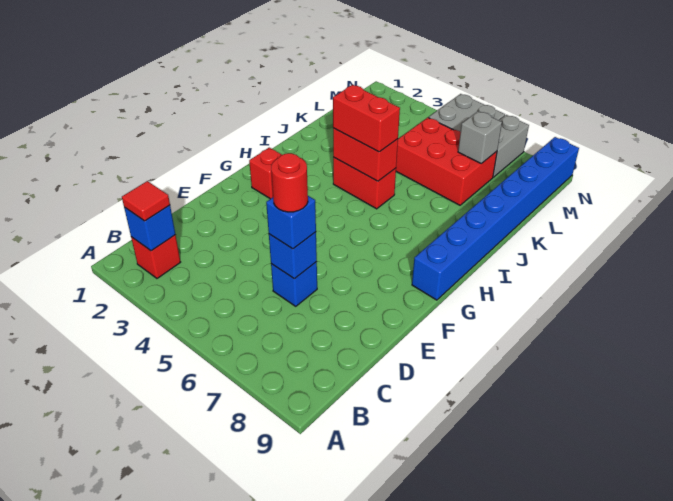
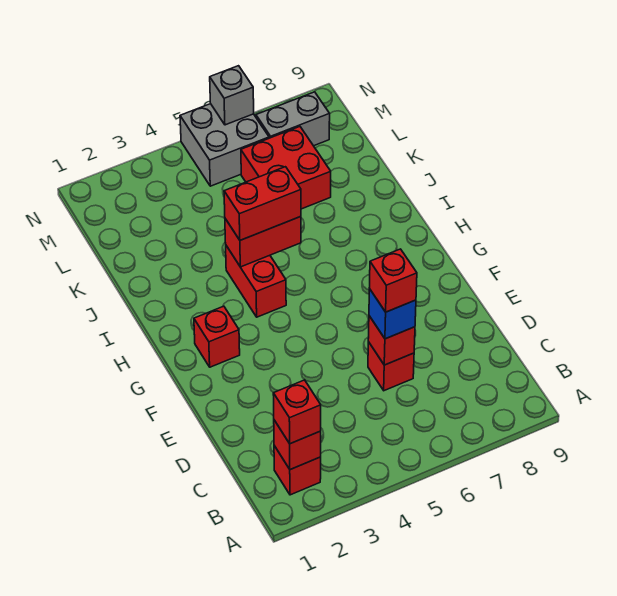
blue 1x1 brick [124,205,175,251] -> red 1x1 brick [274,420,321,470]
red 1x1 tile [122,181,170,221] -> red 1x1 brick [273,380,321,444]
blue 1x1 brick [271,262,317,306] -> red 1x1 brick [368,342,414,391]
blue 1x1 brick [269,232,317,279] -> red 1x1 brick [368,316,415,365]
red 1x1 round brick [271,153,308,212] -> red 1x1 brick [369,249,417,312]
blue 1x8 brick [412,137,579,300] -> none
red 1x2 brick [333,157,396,209] -> red 1x2 brick turned to [226,246,286,317]
red 2x3 brick [396,118,497,205] -> red 2x2 brick [241,127,331,209]
grey 1x1 brick [458,111,502,164] -> grey 1x1 brick moved to [210,66,254,125]
grey 1x2 brick [493,115,529,177] -> grey 1x2 brick turned to [256,92,330,146]

